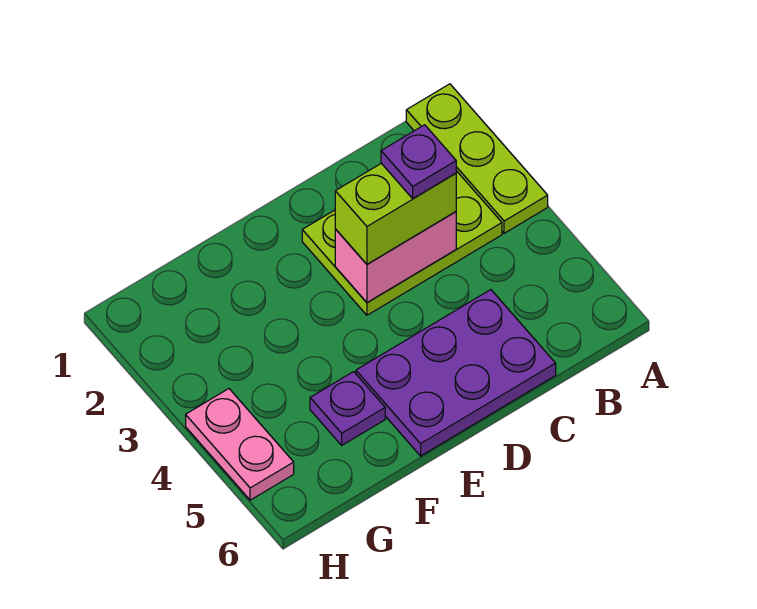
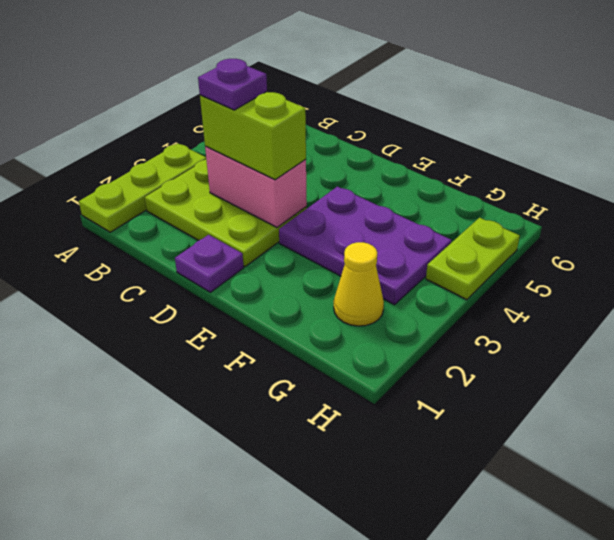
purple 2x3 plate [356,290,556,456] -> purple 2x3 plate moved to [279,187,452,305]
purple 1x1 plate [310,372,385,445] -> purple 1x1 plate moved to [175,235,244,292]
none -> yellow 1x1 cone [334,242,384,326]
pink 1x2 plate [186,389,294,500] -> lime 1x2 plate [426,217,520,300]

